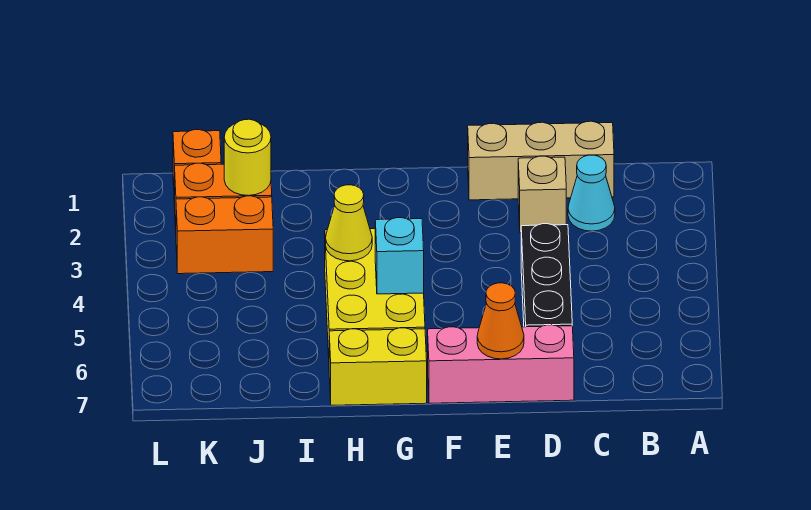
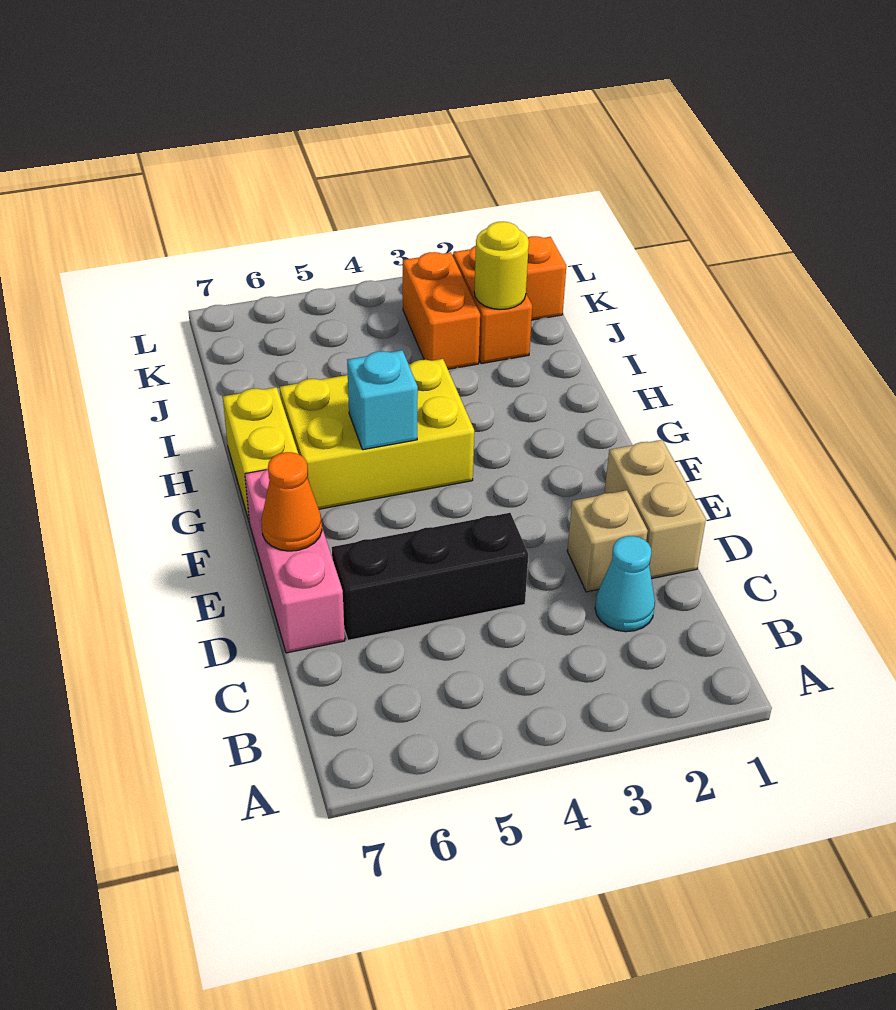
tan 1x3 brick [468,121,614,200] -> tan 1x2 brick [604,440,706,579]
yellow 1x1 cone [326,185,372,261] -> none

